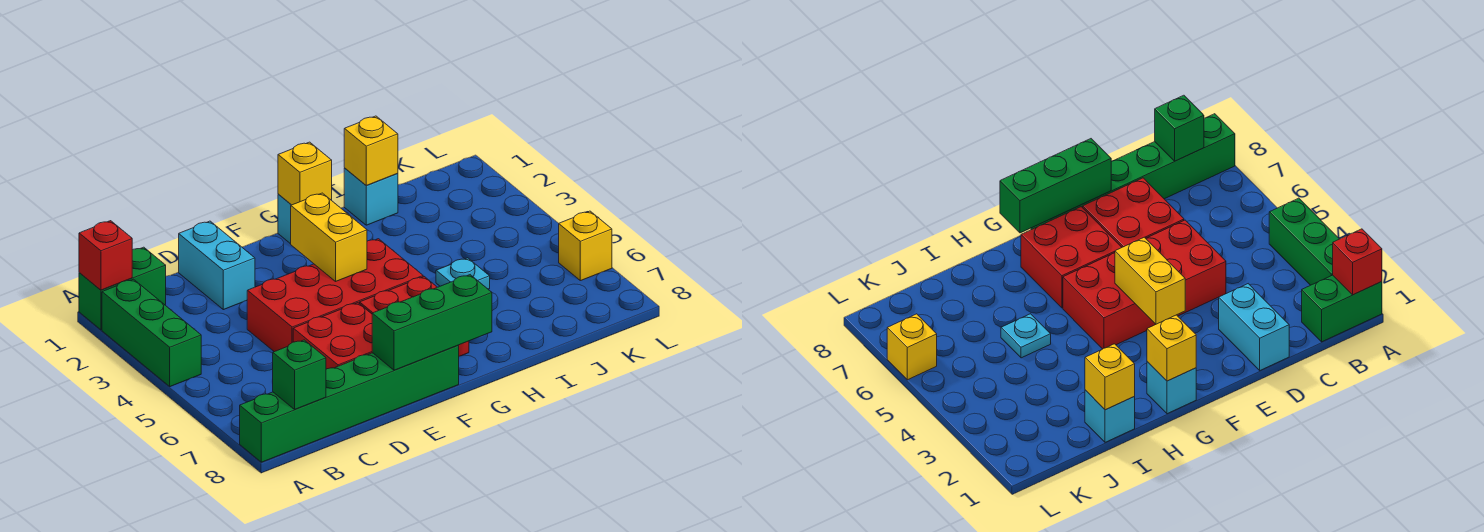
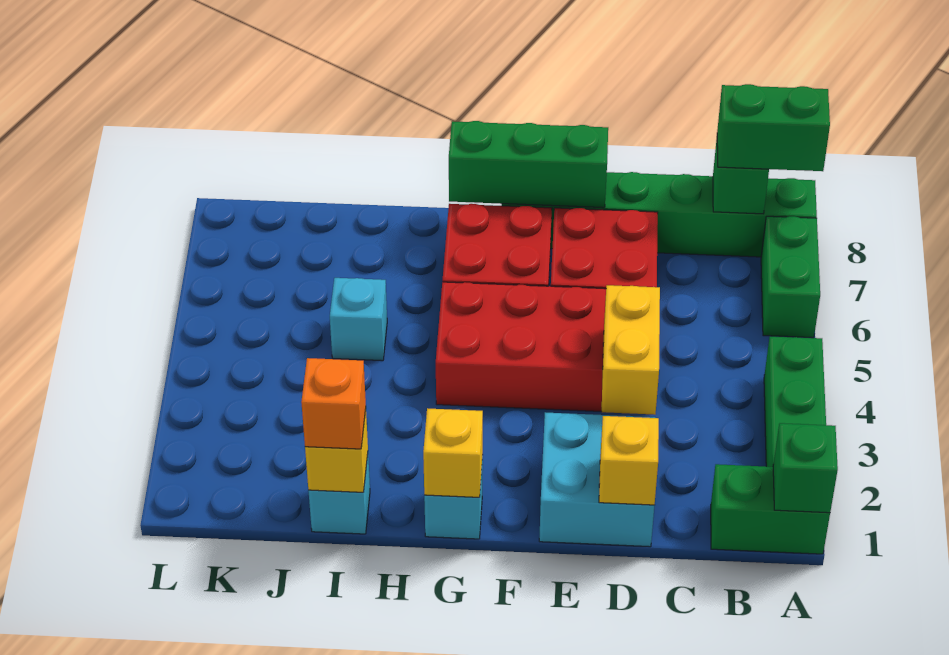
red 1x1 brick [79,221,132,290] -> green 1x1 brick [773,423,838,513]
none -> green 1x2 brick [761,216,820,338]
none -> green 1x2 brick [717,84,830,171]
cyan 1x2 brick [179,221,255,310] -> cyan 2x2 brick [539,412,655,547]
yellow 1x2 brick [291,193,367,281] -> yellow 1x2 brick moved to [602,285,660,415]
none -> orange 1x1 brick [301,358,366,449]
cyan 1x1 plate [436,258,490,289] -> cyan 1x1 brick [330,278,387,361]
yellow 1x1 brick [559,211,612,281] -> yellow 1x1 brick moved to [599,416,659,505]

